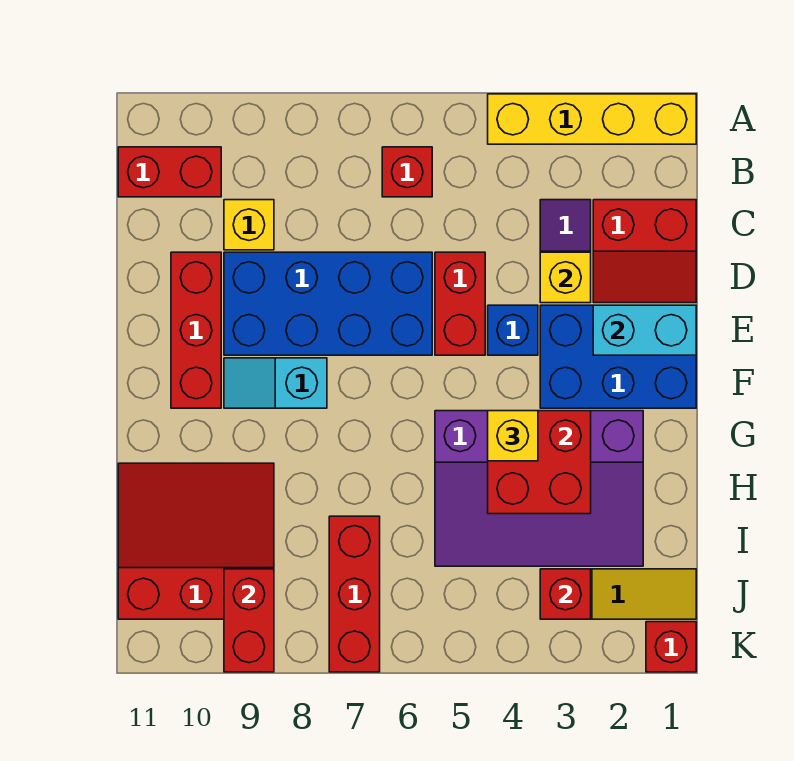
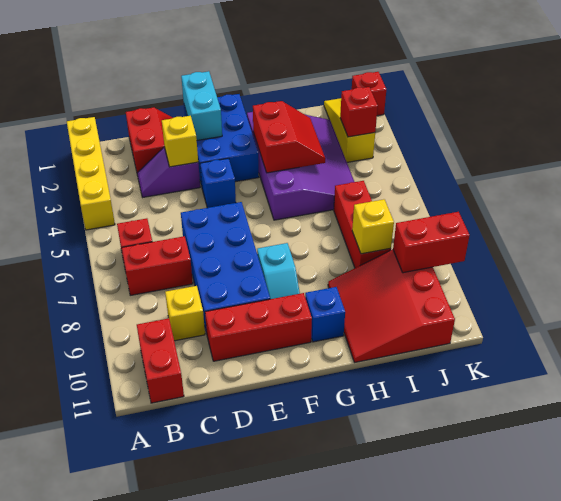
red 1x2 brick [435,252,485,355] -> red 1x2 brick moved to [122,236,193,295]
red 2x2 brick [488,411,591,514] -> red 2x2 slope [253,101,325,173]
yellow 1x1 brick [488,411,538,461] -> yellow 1x1 brick moved to [352,199,394,254]
none -> blue 1x1 brick [305,287,345,342]
red 1x3 brick [329,516,380,672] -> red 1x3 brick turned to [334,181,391,268]

